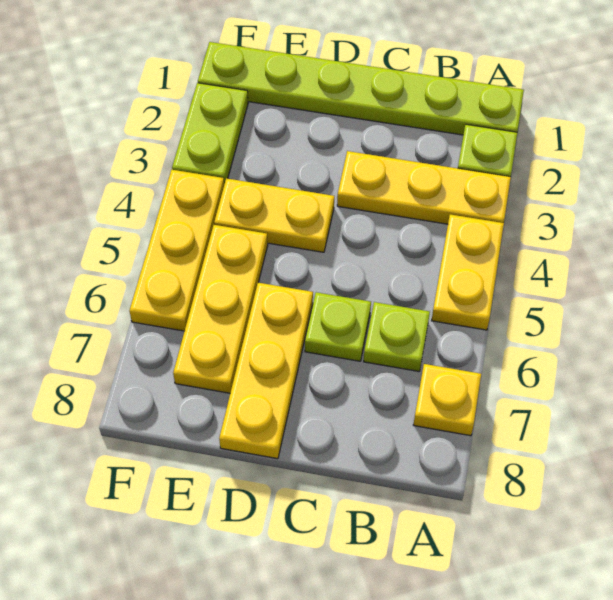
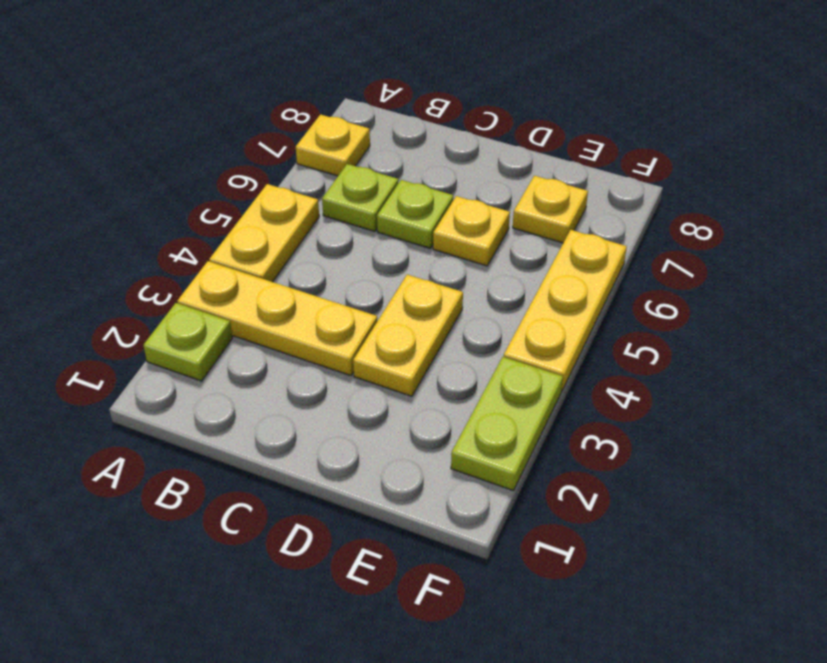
lime 1x6 plate [198,42,524,135] -> none
yellow 1x2 plate [214,178,334,252] -> yellow 1x2 plate turned to [353,275,463,396]
yellow 1x3 plate [219,283,313,459] -> yellow 1x1 plate [433,196,510,266]
yellow 1x3 plate [173,225,268,393] -> yellow 1x1 plate [513,176,588,243]

